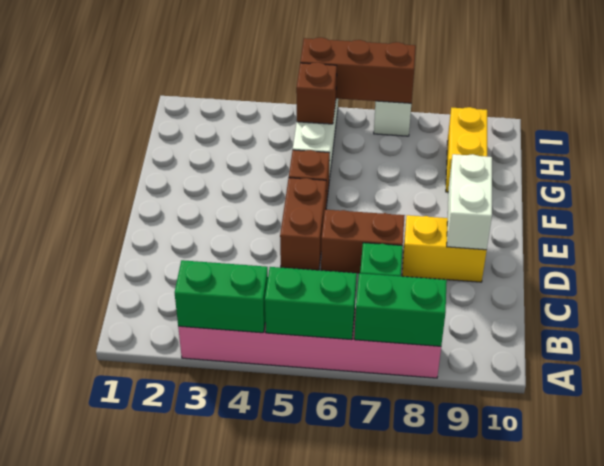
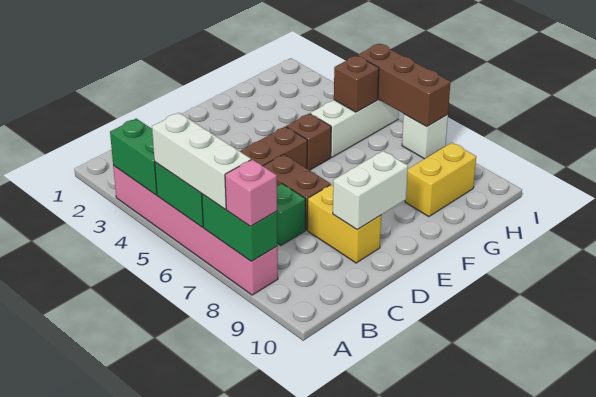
none -> white 1x3 brick [152,113,251,209]
none -> pink 1x1 brick [225,160,277,226]

